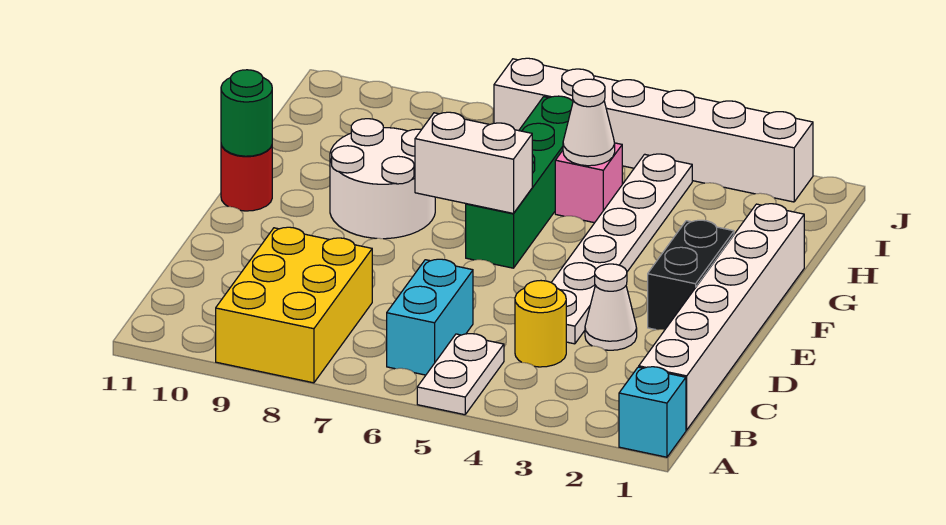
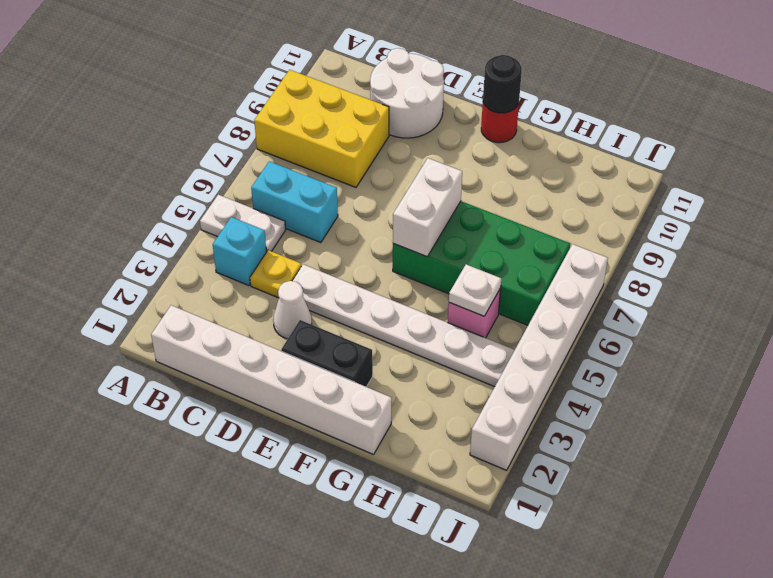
cyan 1x1 brick [619,367,686,457] -> cyan 1x1 brick moved to [213,217,266,286]
yellow 1x1 round brick [515,281,566,367] -> yellow 1x1 plate [250,250,301,298]
green 1x4 brick [466,96,573,268] -> green 2x4 brick [393,201,570,325]
white 2x2 round brick [330,119,435,239] -> white 2x2 round brick moved to [370,48,444,138]
green 1x1 round brick [221,70,272,156] -> black 1x1 round brick [483,55,522,113]
white 1x1 cone [563,79,615,166] -> white 1x1 plate [449,264,501,316]

